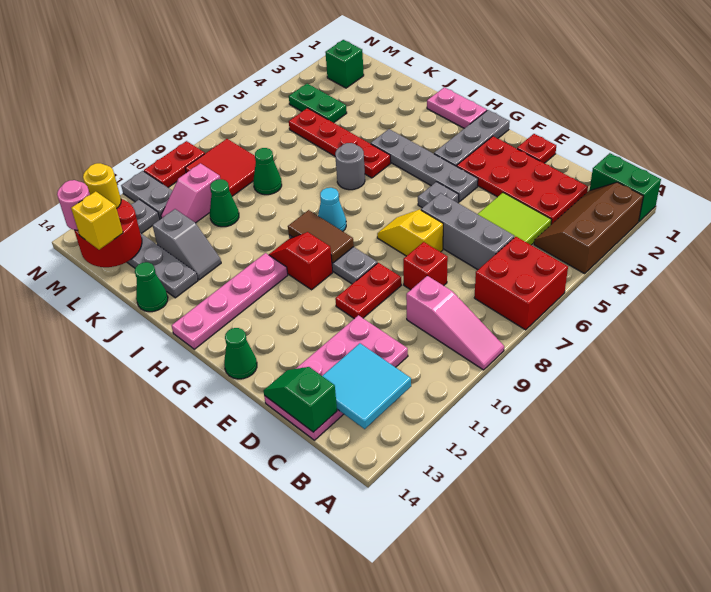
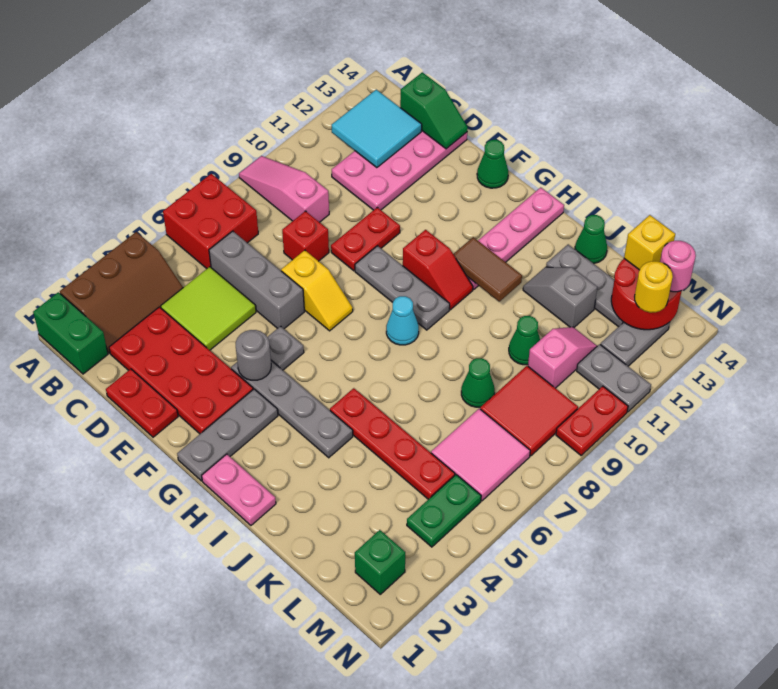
red 1x1 plate [517,134,556,163] -> red 1x2 plate [106,369,178,437]
brown 1x2 tile [288,210,354,263] -> brown 1x2 tile moved to [453,237,522,301]
grey 1x1 round brick [335,143,365,190] -> grey 1x1 round brick moved to [236,330,271,380]
green 1x2 plate [289,84,347,123] -> green 1x2 plate turned to [407,475,481,547]
none -> pink 2x2 tile [431,409,530,501]

